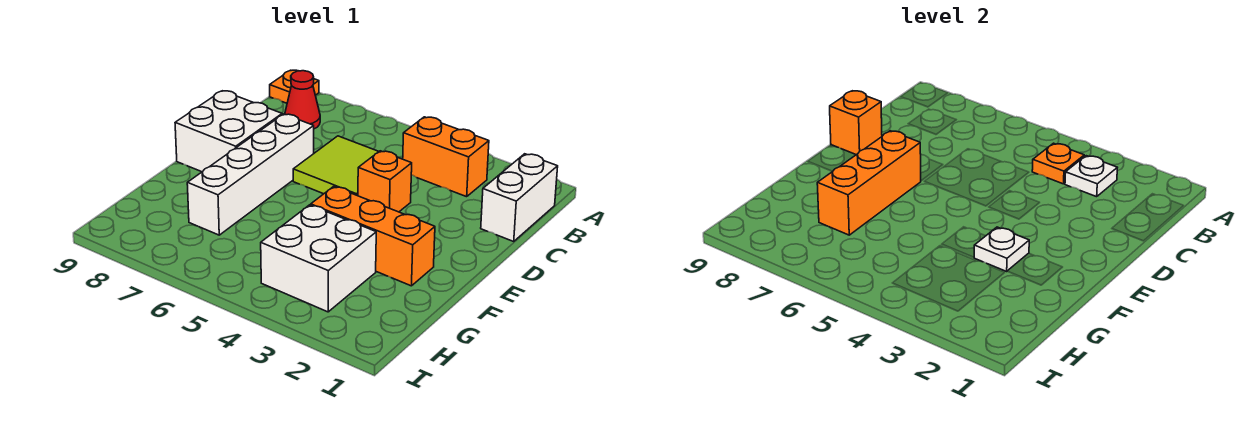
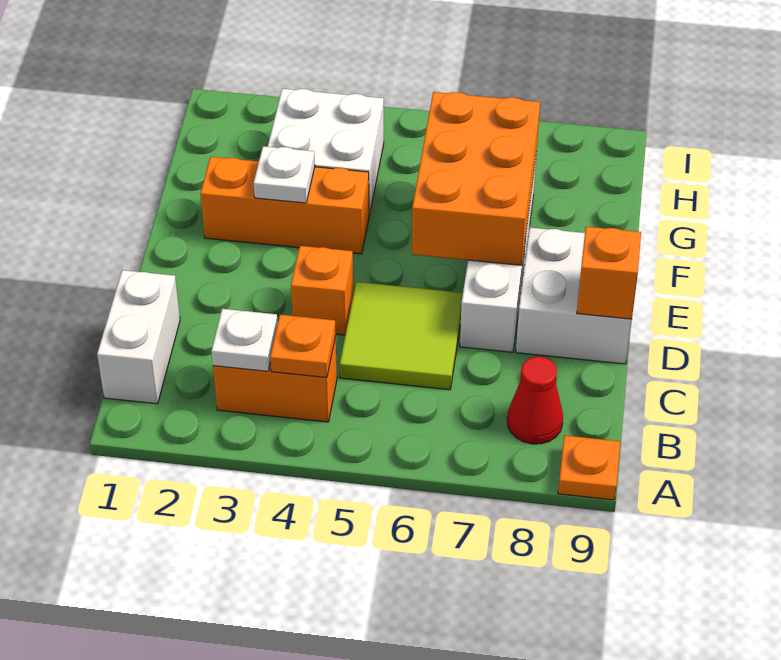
orange 1x3 brick [817,131,921,235] -> orange 2x3 brick [412,92,540,265]

